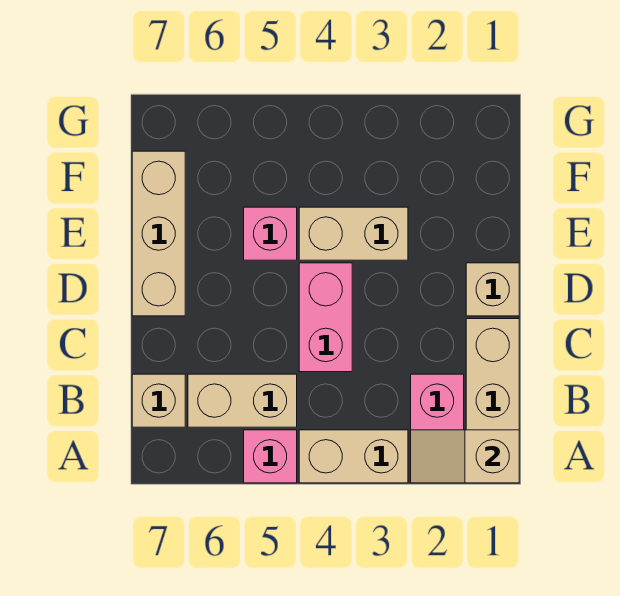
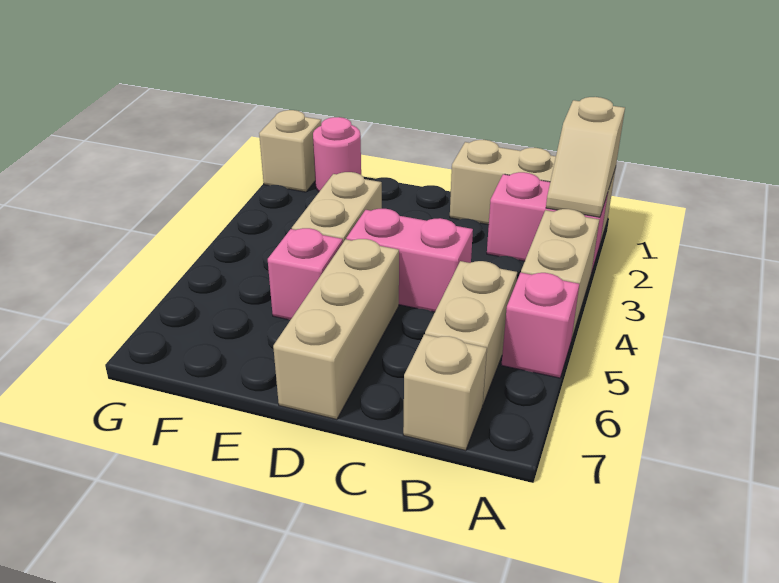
tan 1x1 brick [466,263,519,316] -> tan 1x1 brick moved to [259,110,321,192]
tan 1x3 brick [132,151,185,316] -> tan 1x3 brick turned to [273,239,399,419]
none -> pink 1x1 round brick [313,117,361,192]

